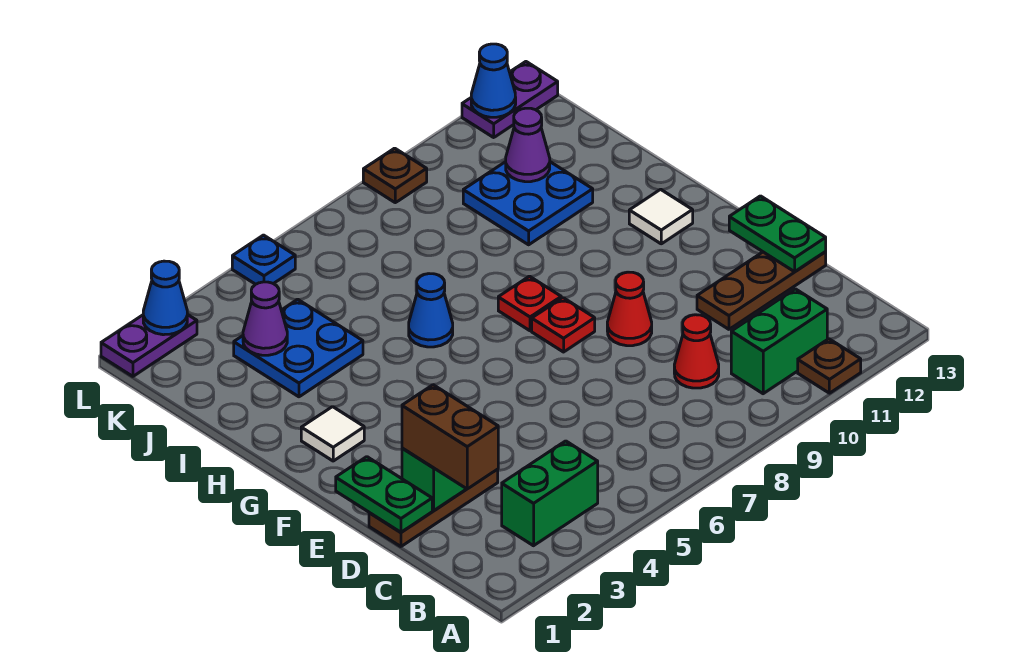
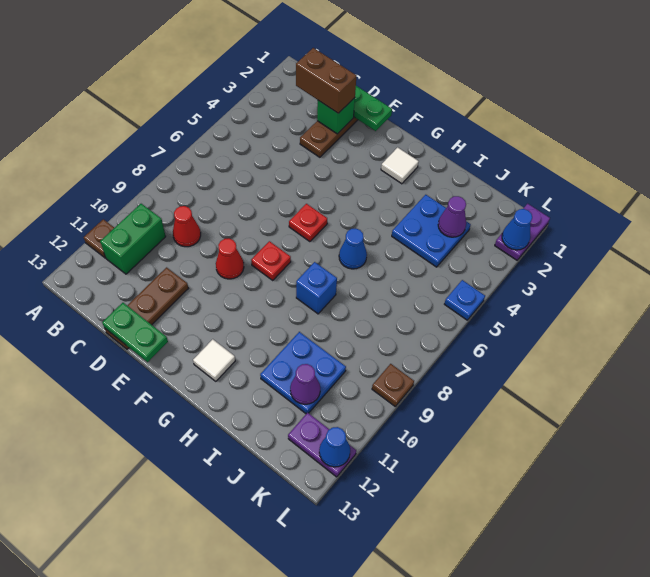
green 1x2 brick [502,441,598,546] -> none
red 1x1 plate [498,276,561,331] -> red 1x1 plate moved to [289,204,327,242]
none -> blue 1x1 brick [296,262,337,314]
purple 1x2 plate [462,62,558,137] -> purple 1x2 plate turned to [288,412,356,477]

